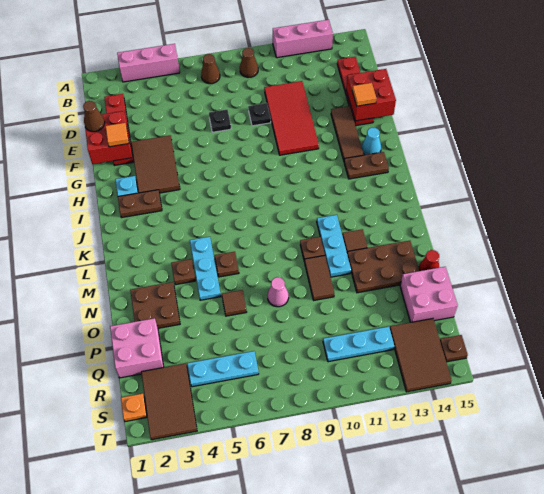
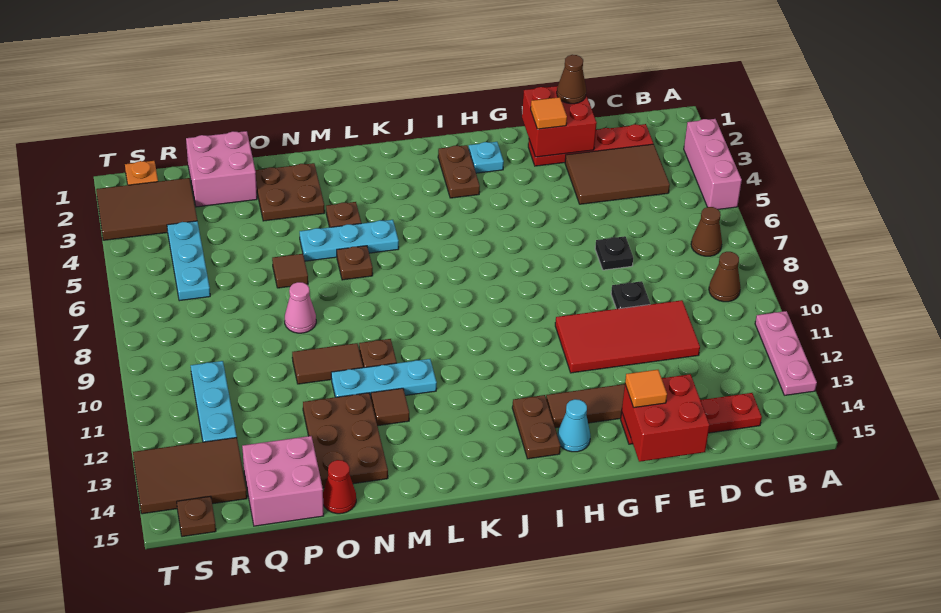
pink 1x3 brick [273,20,333,58] -> pink 1x3 plate [755,311,817,395]
brown 2x3 tile [131,136,180,193] -> brown 2x3 tile moved to [565,144,670,204]

